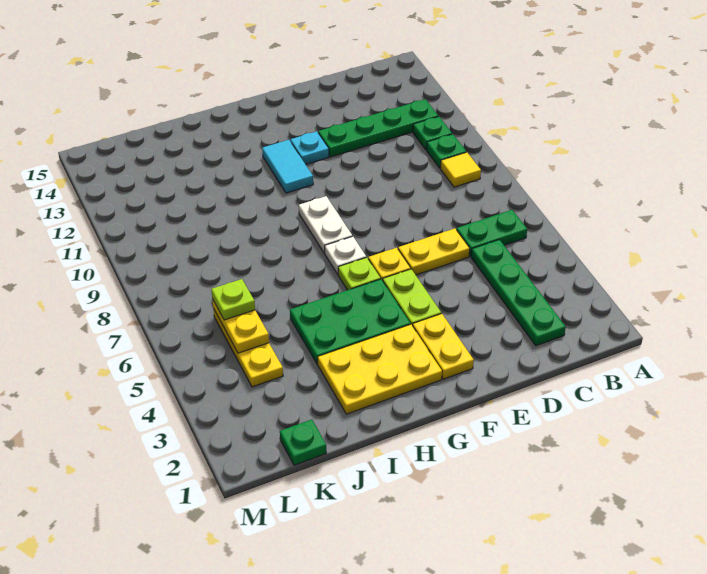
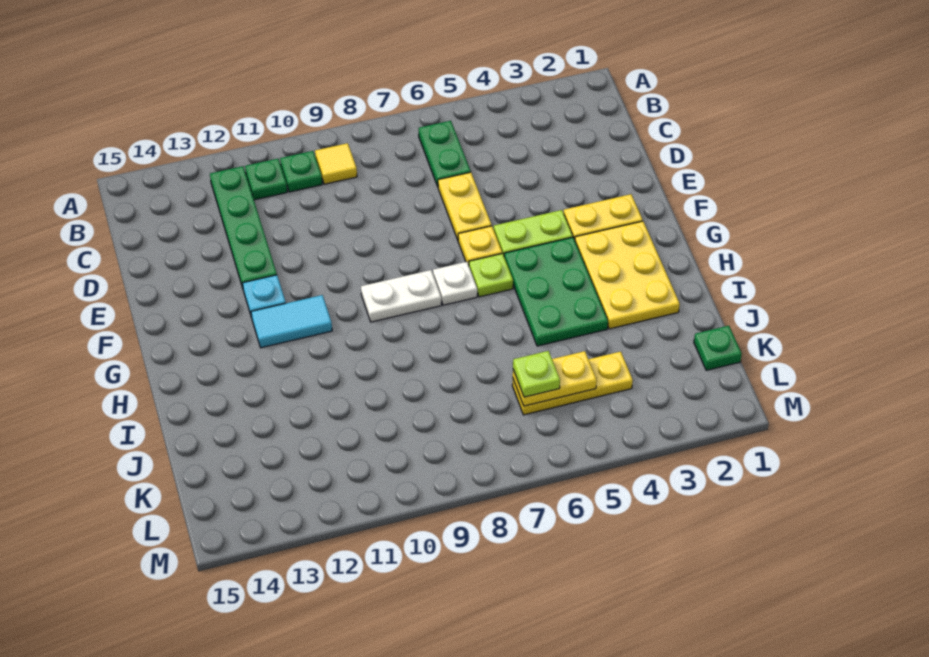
green 1x4 plate [471,240,566,346] -> none

